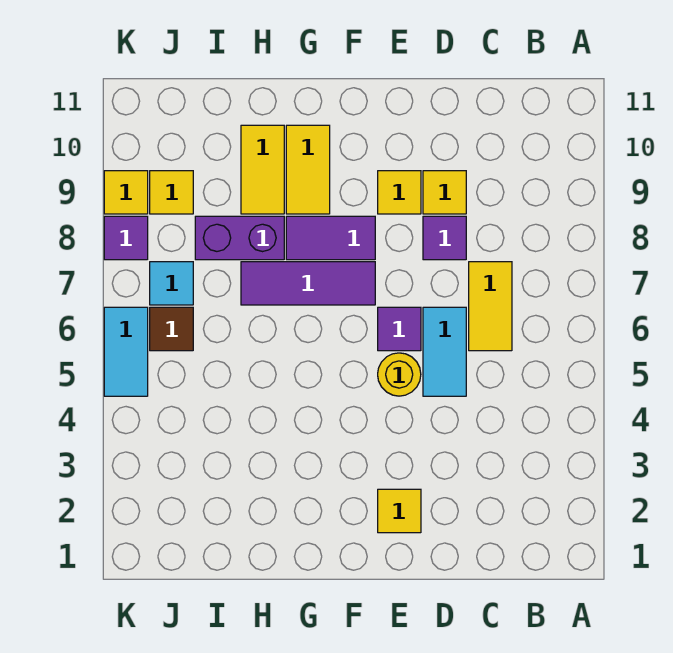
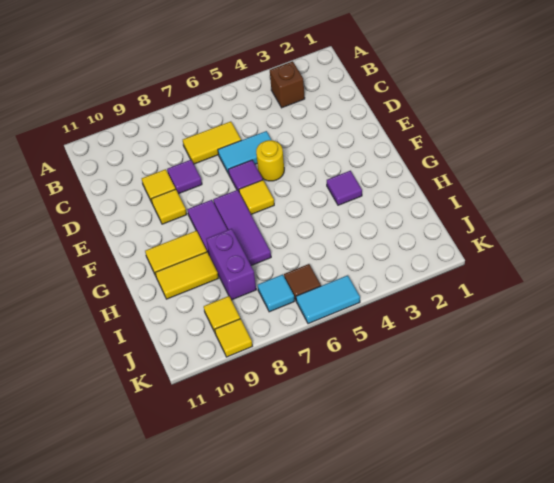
none -> brown 1x1 brick [270,61,305,108]
yellow 1x1 tile [378,489,421,533] -> yellow 1x1 tile moved to [239,180,274,214]
purple 1x1 tile [104,216,148,260] -> purple 1x1 tile moved to [327,171,362,205]

